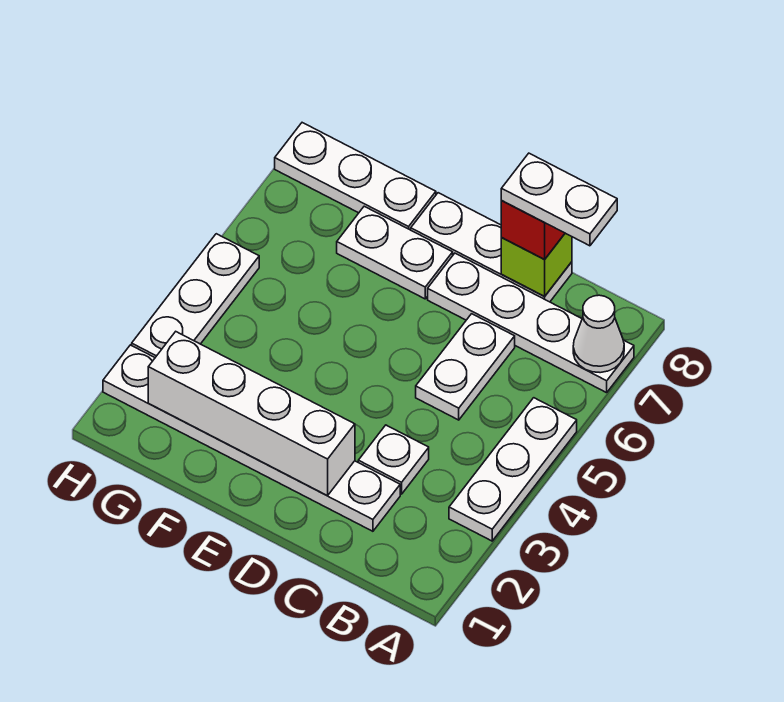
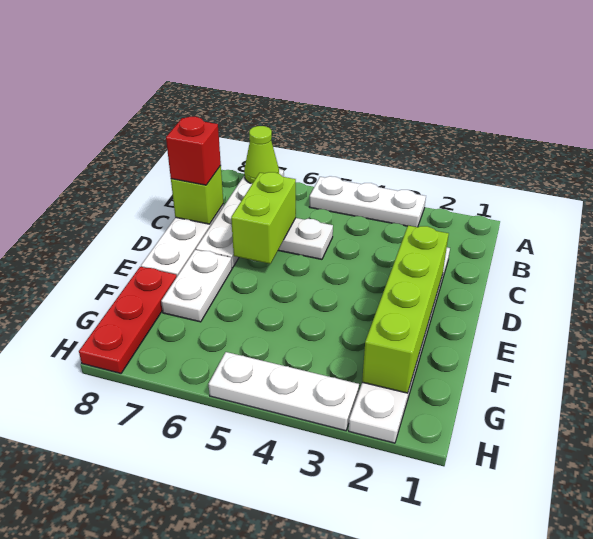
white 1x1 cone [573,295,624,373] -> lime 1x1 cone [244,126,279,184]
white 1x2 plate [501,153,617,246] -> none
white 1x1 plate [358,425,429,494] -> none
none -> lime 1x2 brick [231,172,296,264]
white 1x4 brick [148,332,355,496] -> lime 1x4 brick [362,226,449,393]
white 1x3 plate [275,123,436,230] -> red 1x3 plate [79,267,177,373]

